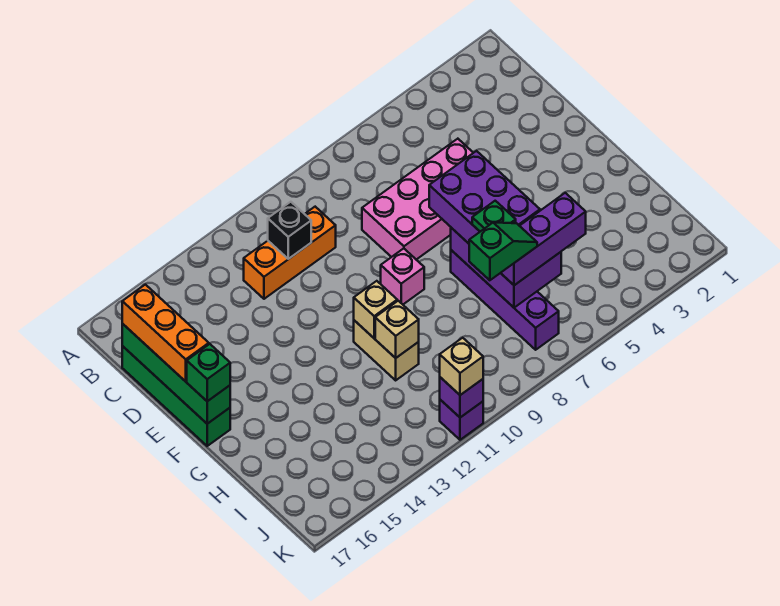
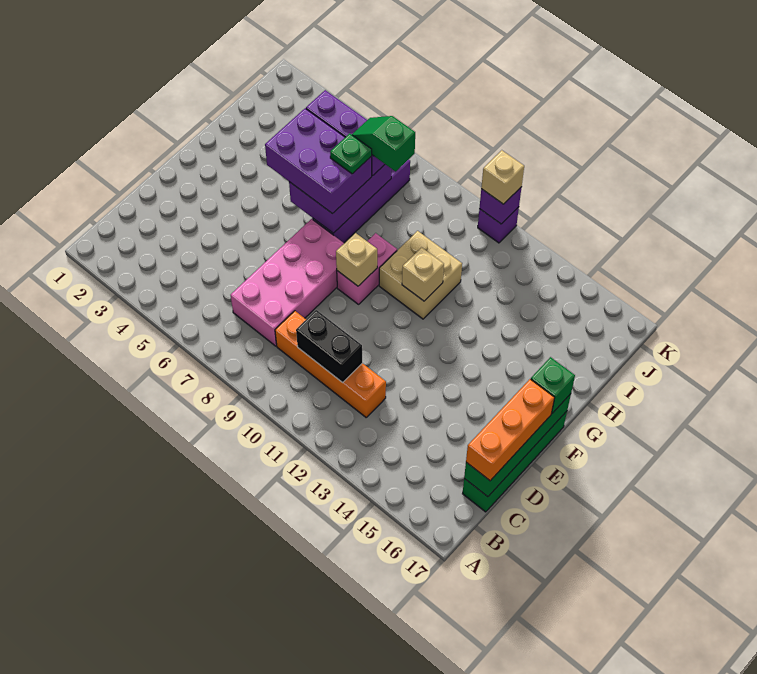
orange 1x3 brick [244,207,336,299] -> orange 1x4 brick [275,311,386,417]
black 1x1 brick [268,202,311,259] -> black 1x2 brick [296,310,362,383]
pink 2x4 brick [362,139,473,260] -> pink 2x4 brick turned to [231,219,344,346]
purple 2x3 brick [429,151,540,243] -> purple 2x3 brick turned to [265,108,372,214]
pink 1x1 brick [381,248,424,304] -> pink 1x2 brick [337,233,397,304]
tan 1x2 brick [354,320,419,380] -> tan 2x2 brick [379,231,462,319]
tan 1x1 brick [375,301,419,358] -> tan 1x1 brick moved to [336,233,377,286]

